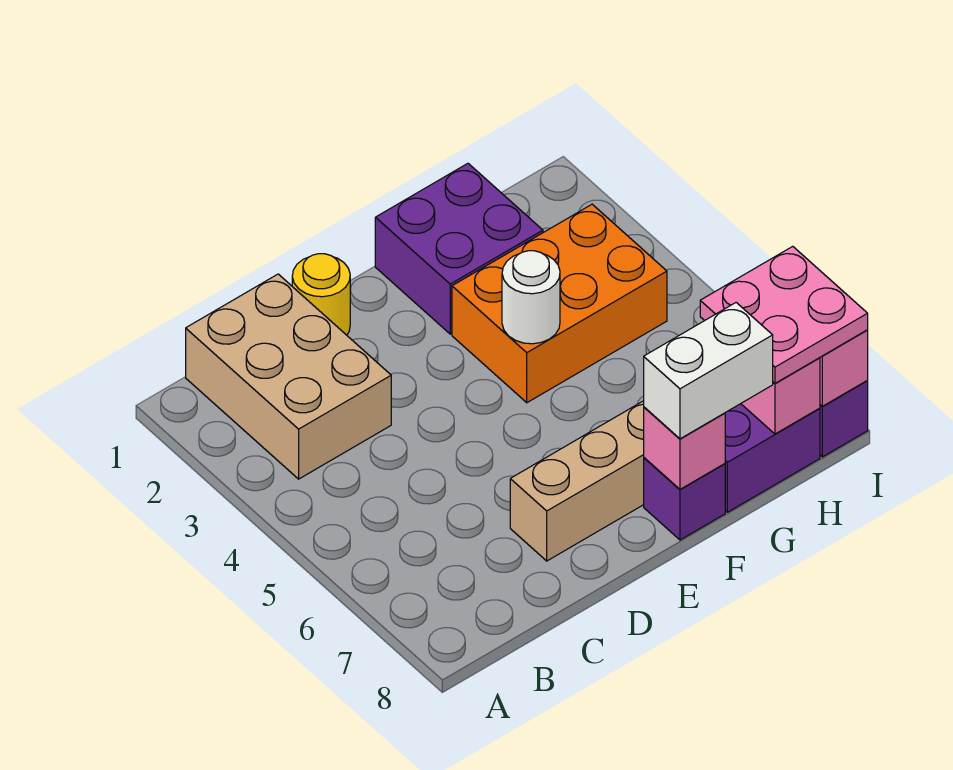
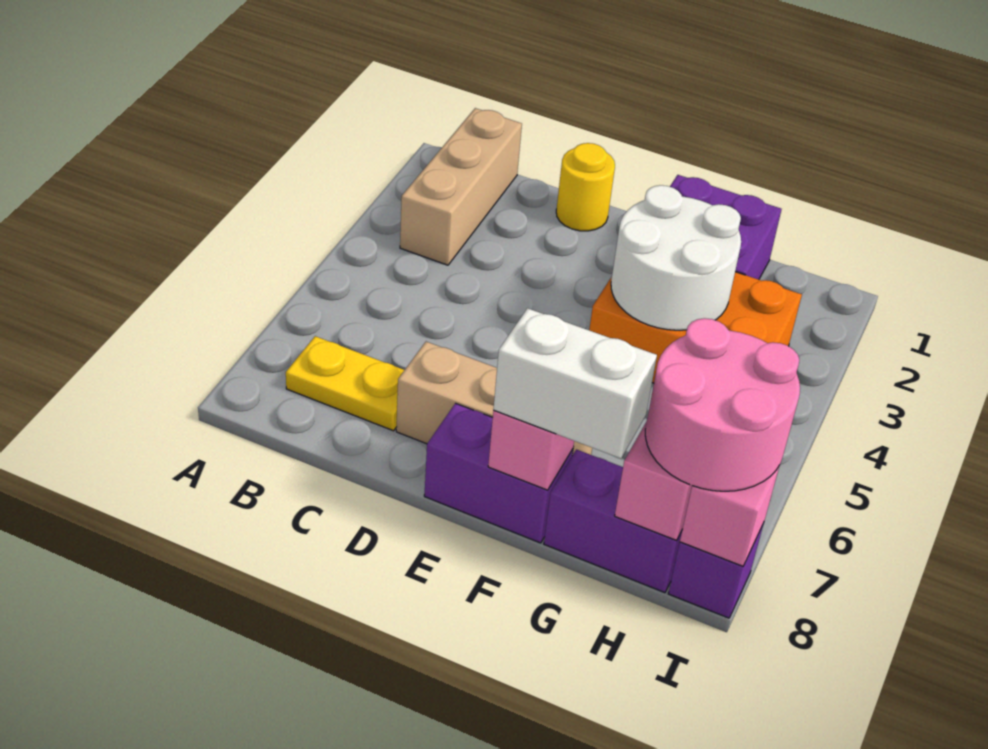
tan 2x3 brick [186,274,391,479] -> tan 1x3 brick [400,108,522,265]
none -> yellow 1x2 plate [286,336,404,431]
white 1x1 round brick [502,251,560,344] -> white 2x2 round brick [611,185,741,330]
purple 1x1 brick [644,458,725,540] -> purple 1x2 brick [424,403,573,543]
pink 2x2 plate [700,246,868,383] -> pink 2x2 round brick [645,318,800,491]

